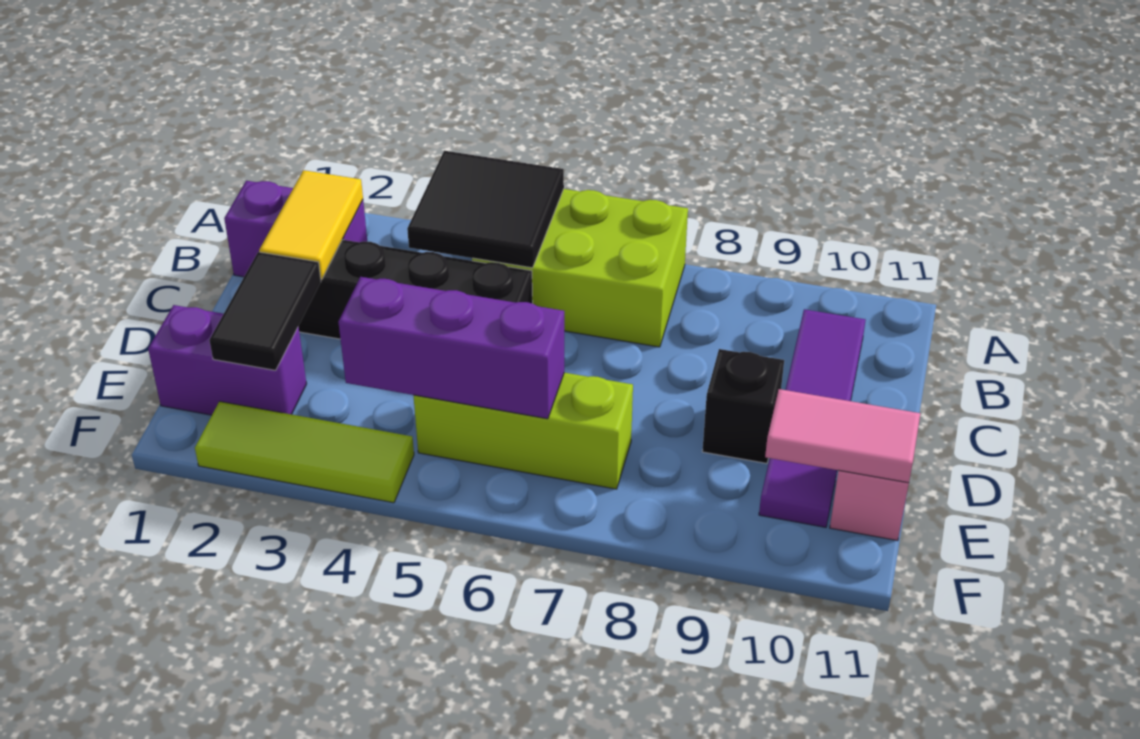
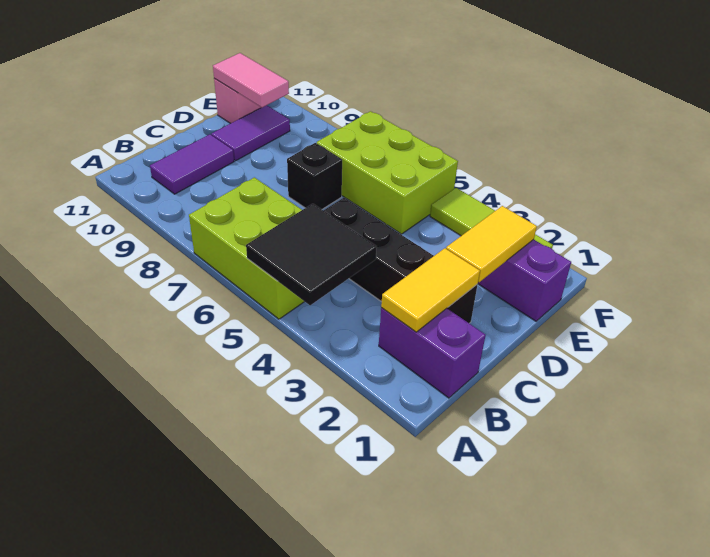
black 1x2 tile [209,252,321,370] -> yellow 1x2 tile [446,206,537,282]
black 1x1 brick [702,349,784,463] -> black 1x1 brick moved to [287,143,342,209]
purple 1x3 brick [338,277,564,419] -> none
lime 1x3 brick [414,373,633,489] -> lime 2x3 brick [317,111,458,234]

